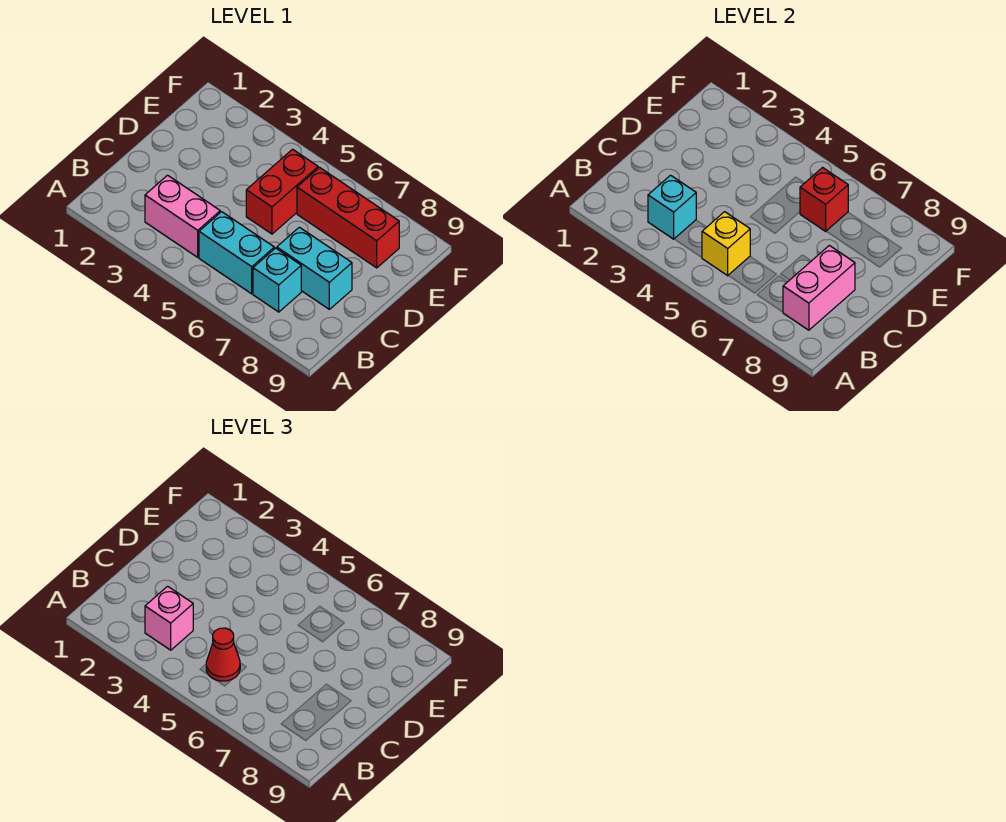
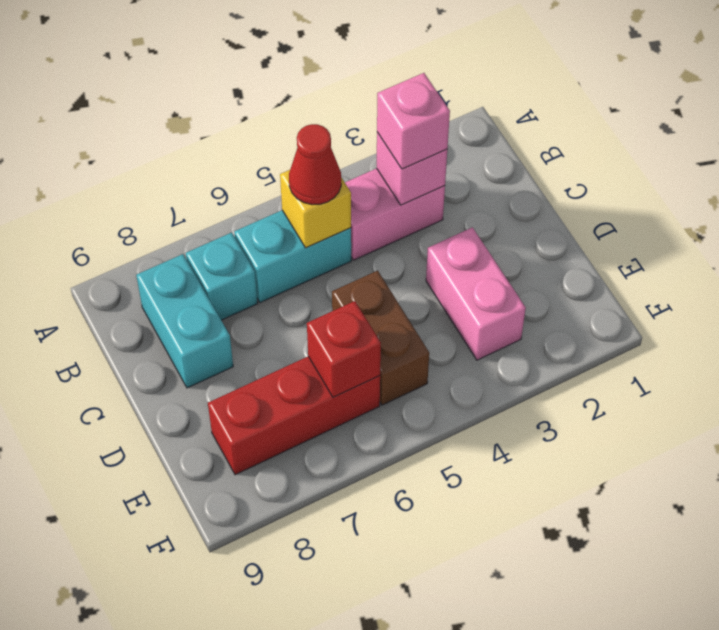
cyan 1x1 brick [648,175,696,239] -> pink 1x1 brick [377,132,447,205]
pink 1x2 brick [783,245,855,330] -> pink 1x2 brick moved to [426,227,526,360]
cyan 1x2 brick [277,227,352,309] -> cyan 1x2 brick turned to [136,254,233,388]
red 1x2 brick [246,149,318,234] -> brown 1x2 brick [332,271,429,405]

